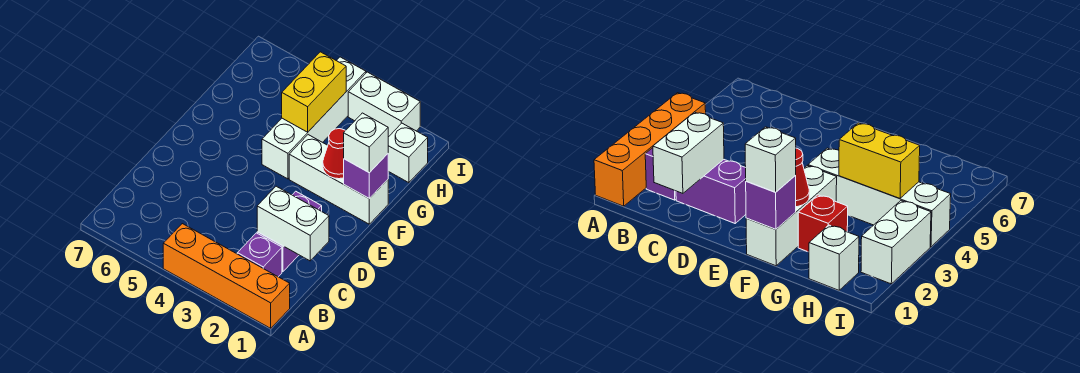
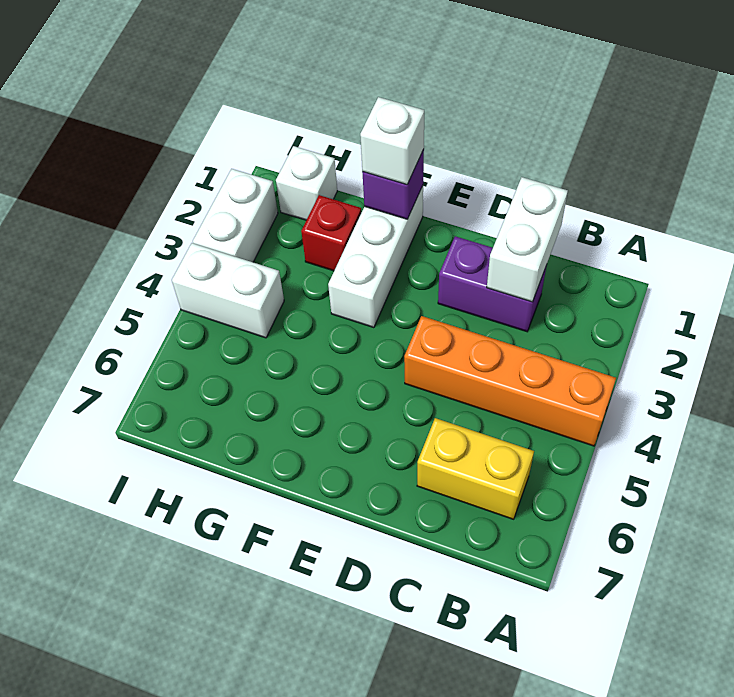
orange 1x4 brick [163,224,290,328] -> orange 1x4 brick turned to [404,316,616,446]
purple 1x1 brick [237,233,282,277] -> none
red 1x1 cone [323,129,345,179] -> none
white 1x4 brick [262,57,366,179] -> white 1x2 brick [172,243,284,338]
yellow 1x2 brick [282,52,346,132] -> yellow 1x2 brick moved to [417,418,534,519]

